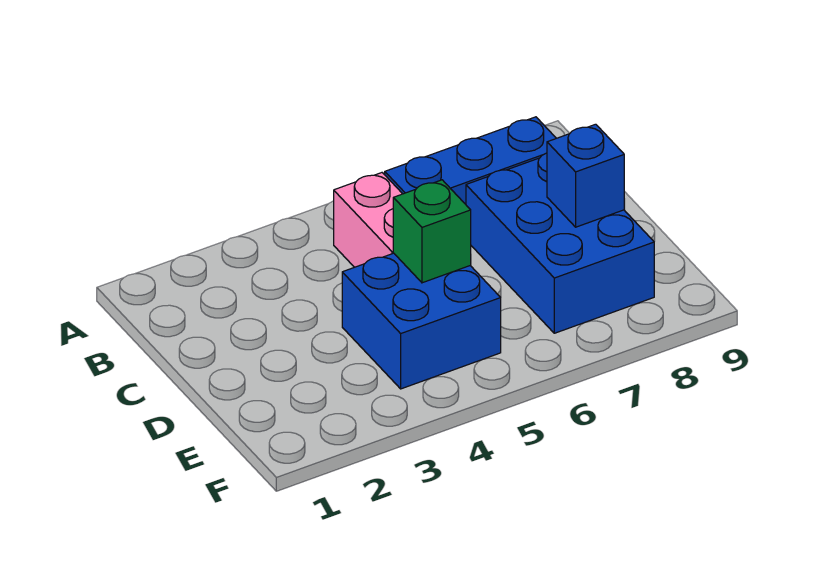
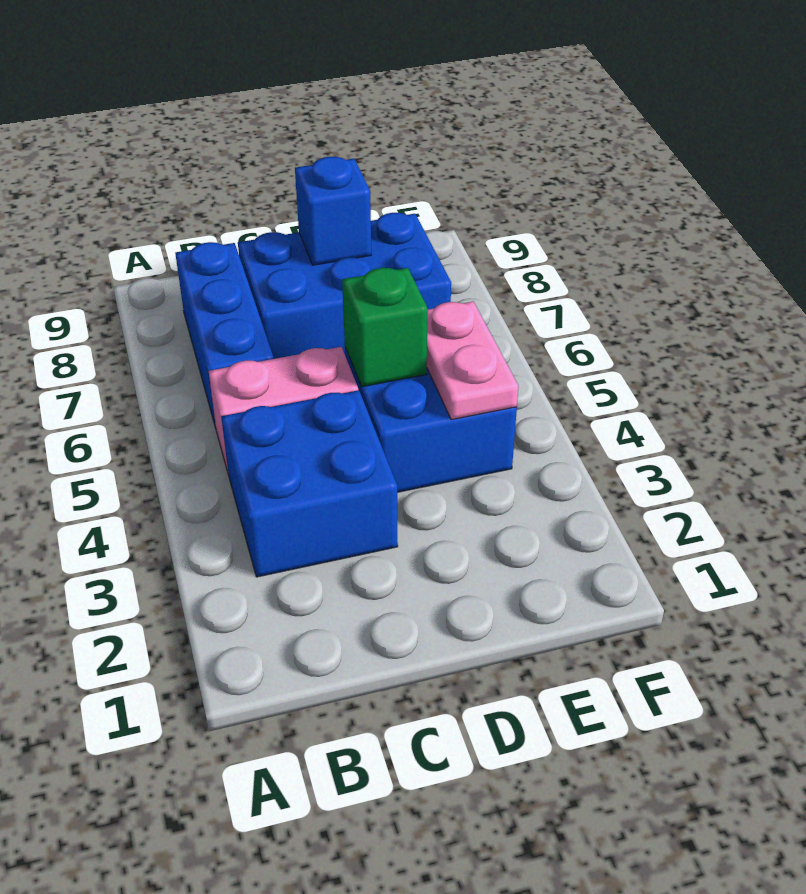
none -> blue 2x2 brick [221,390,398,577]
none -> pink 1x2 plate [427,301,519,420]

